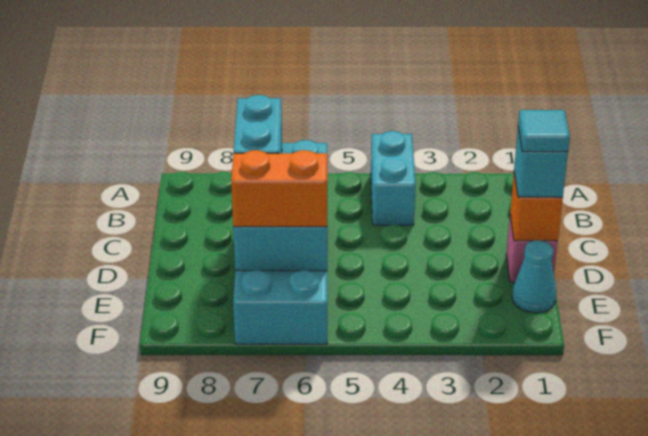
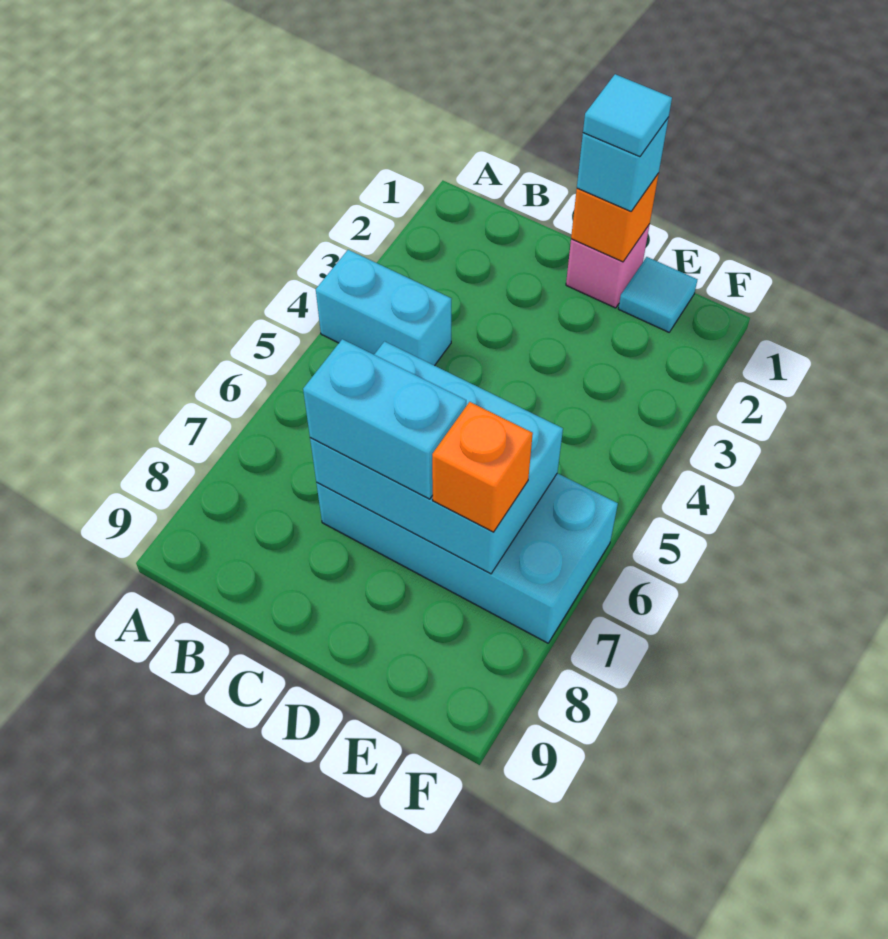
cyan 1x1 cone [512,240,556,313] -> cyan 1x1 tile [618,257,698,332]
orange 1x2 brick [231,150,327,227] -> orange 1x1 brick [432,402,533,532]

